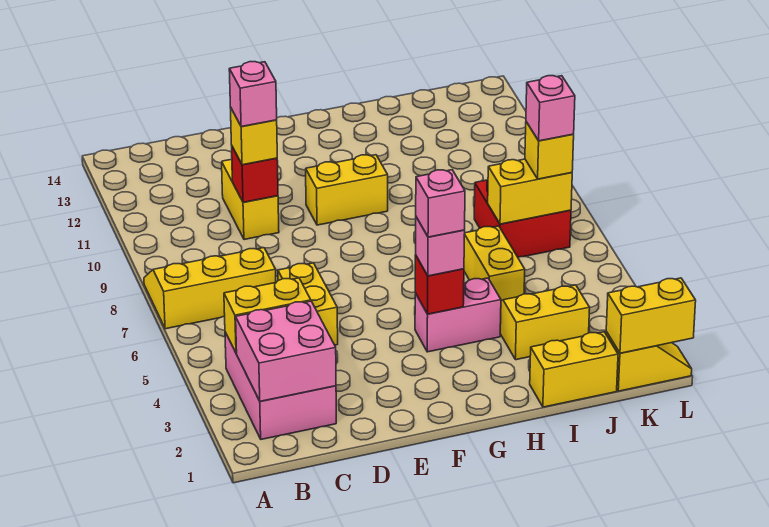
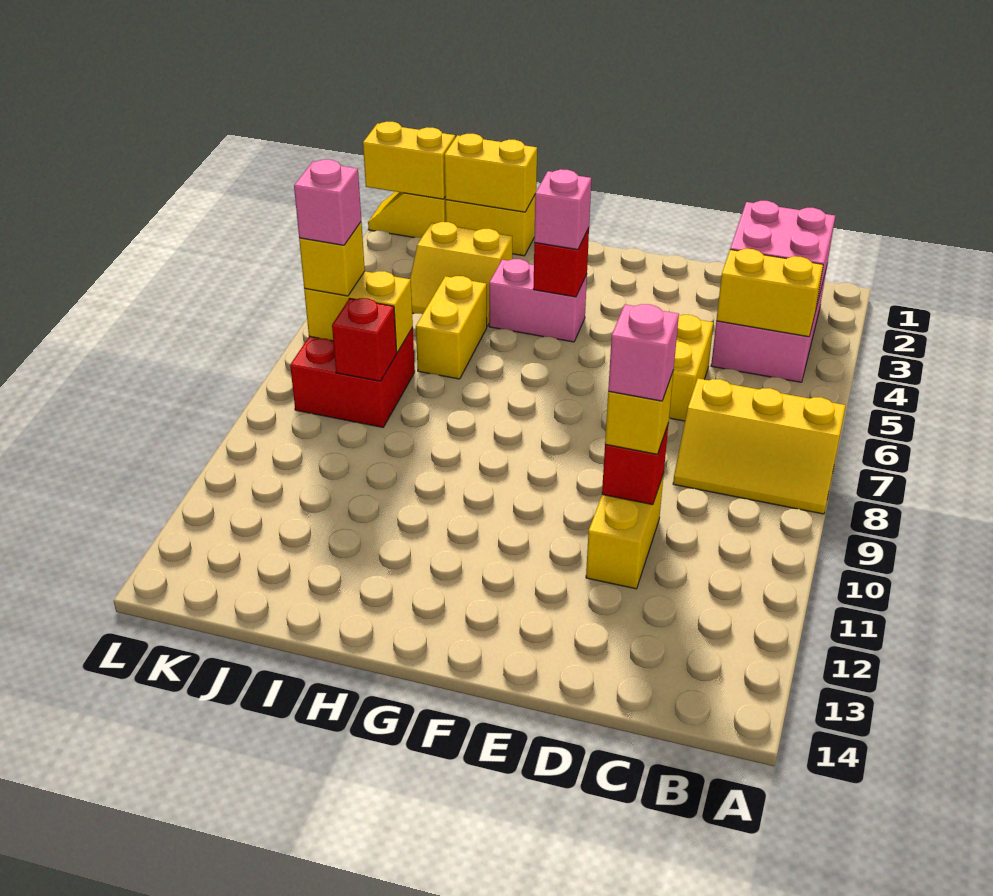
yellow 1x2 brick [306,155,388,225] -> yellow 1x2 brick moved to [444,134,537,212]
pink 1x1 brick [416,170,465,237] -> none
none -> red 1x1 brick [332,298,397,381]

